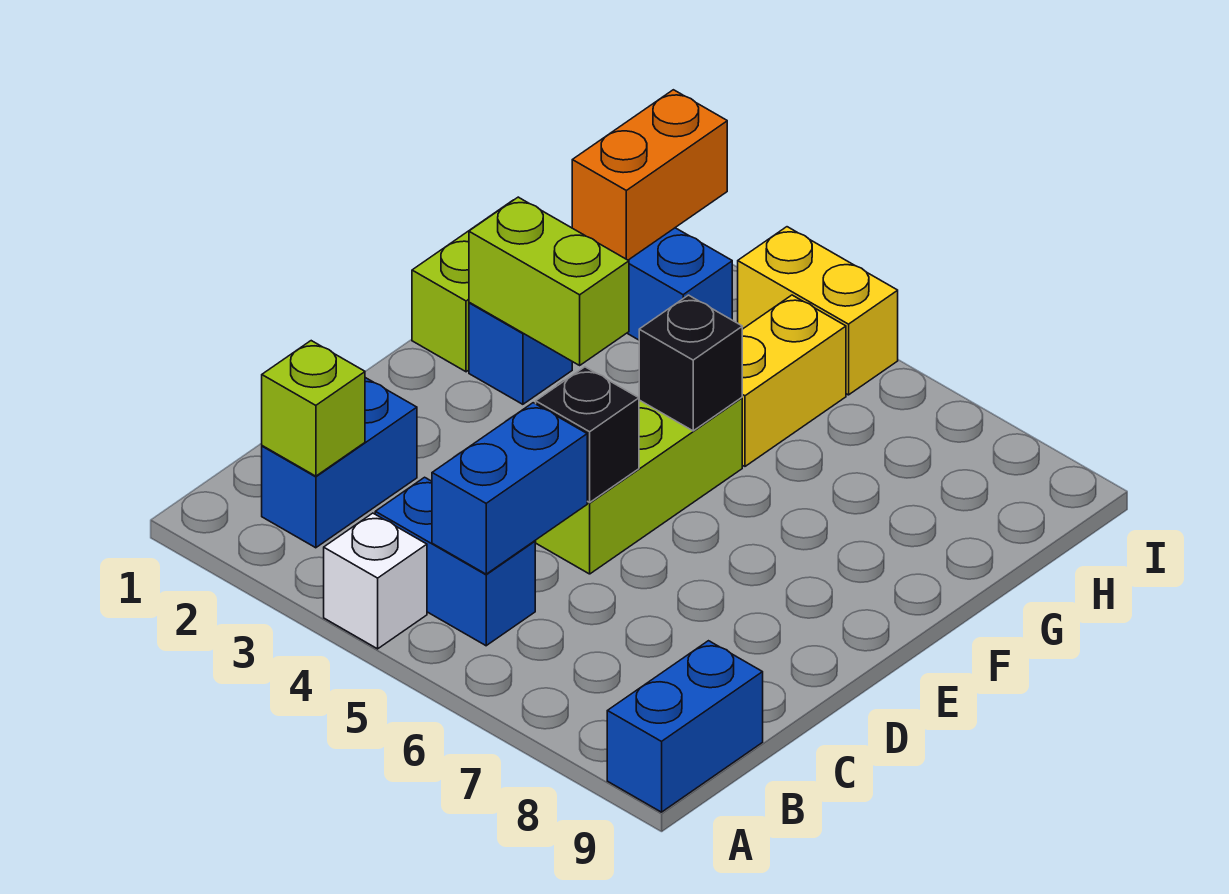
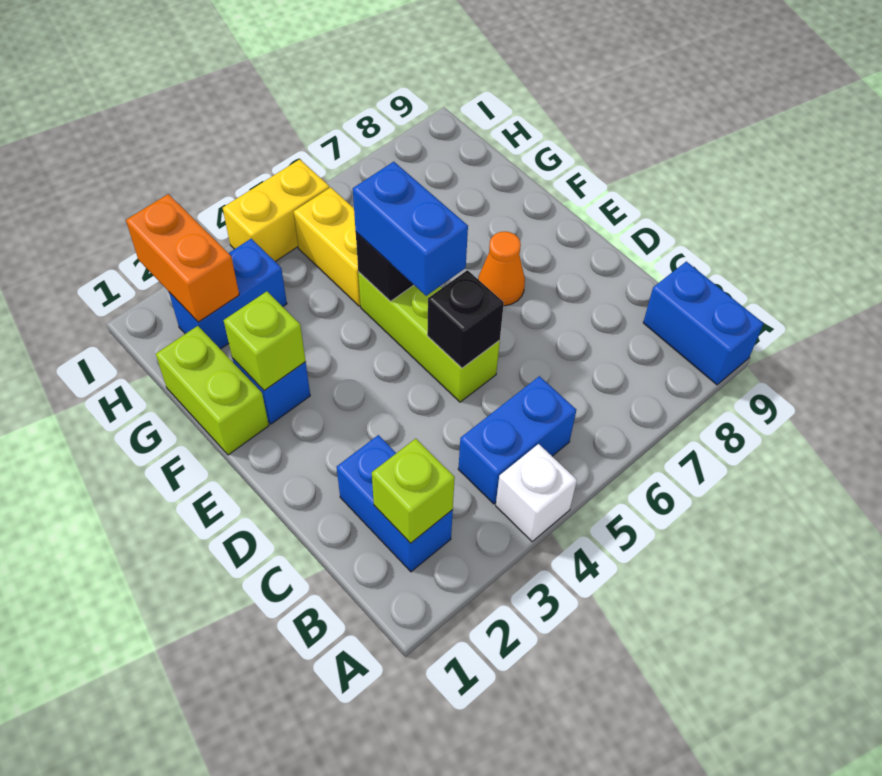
blue 1x2 brick [432,403,587,574] -> blue 1x2 brick moved to [353,162,468,296]
none -> orange 1x1 cone [478,231,525,306]
lime 1x2 brick [469,197,629,365] -> lime 1x1 brick [224,291,306,391]

